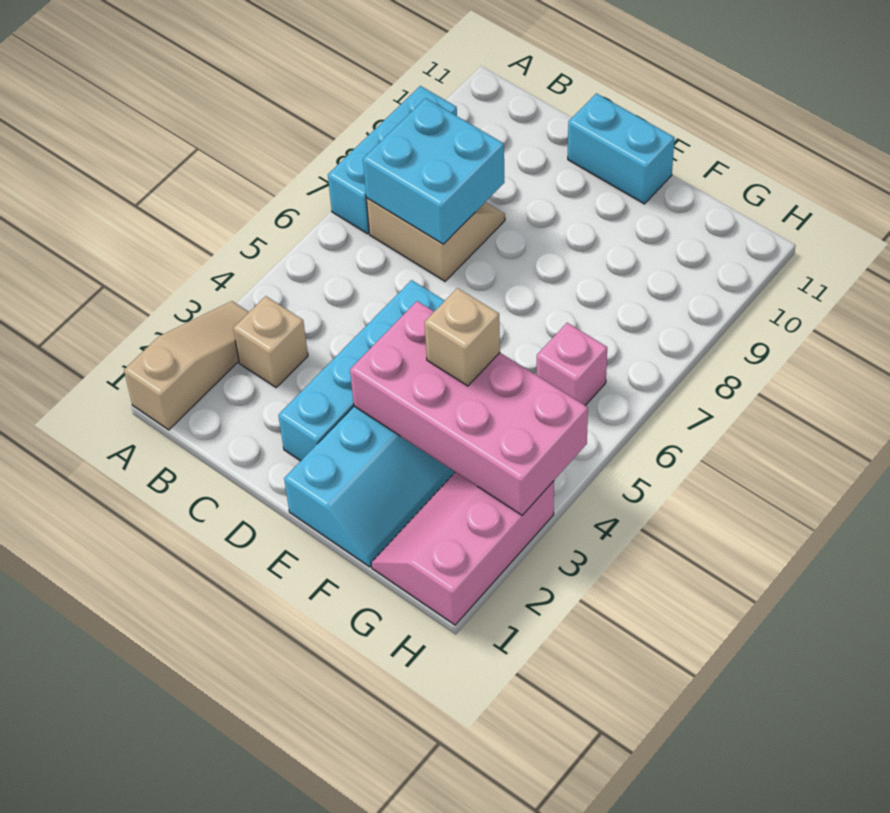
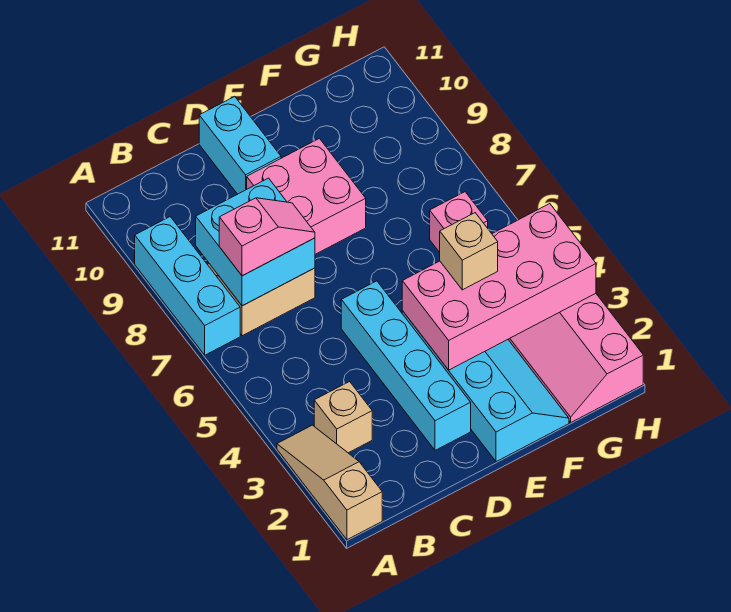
none -> pink 1x2 slope [219,198,315,276]
none -> pink 2x2 brick [247,138,366,254]
cyan 1x2 brick [568,93,675,204] -> cyan 1x2 brick turned to [199,97,281,194]

